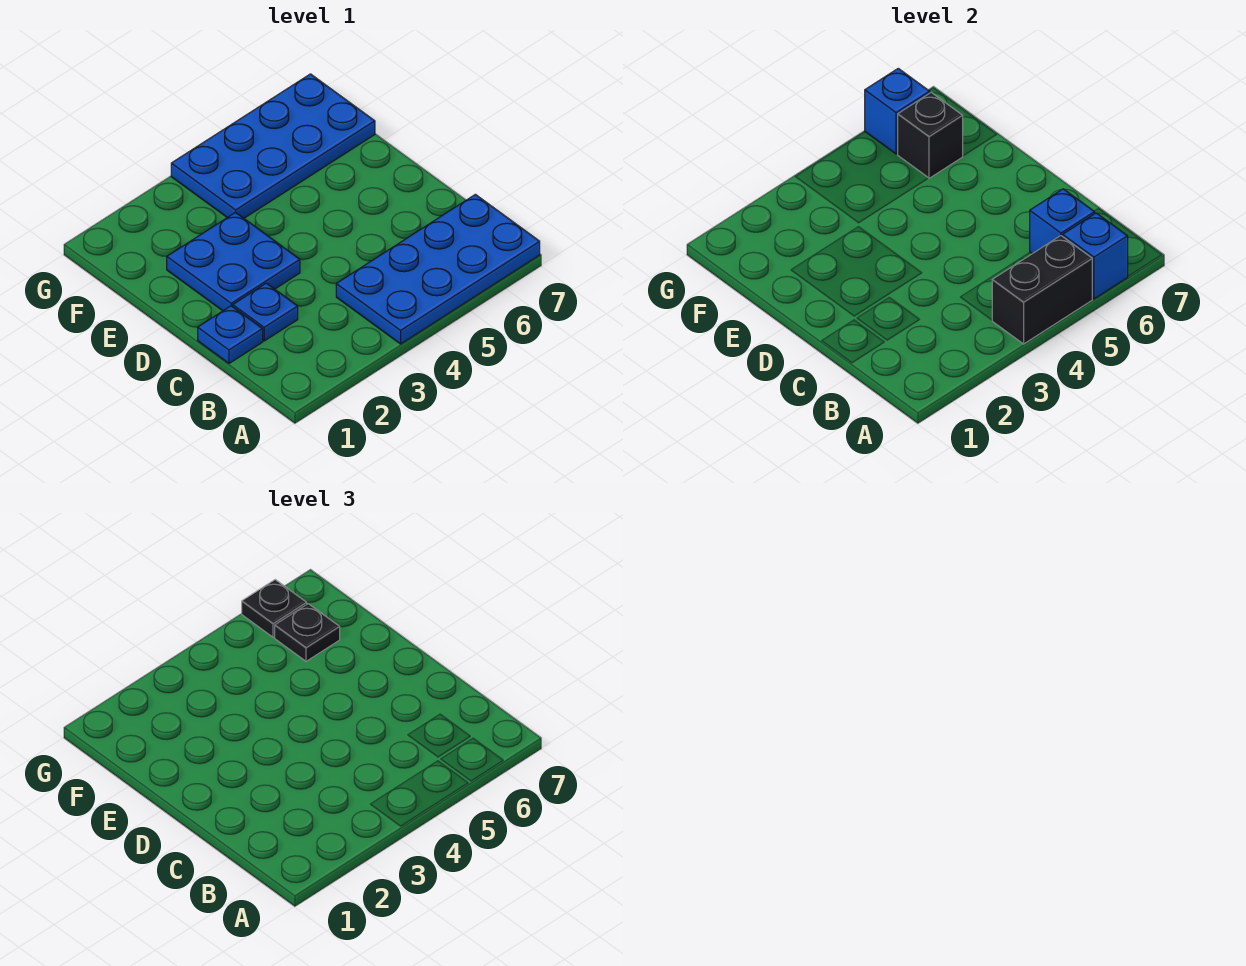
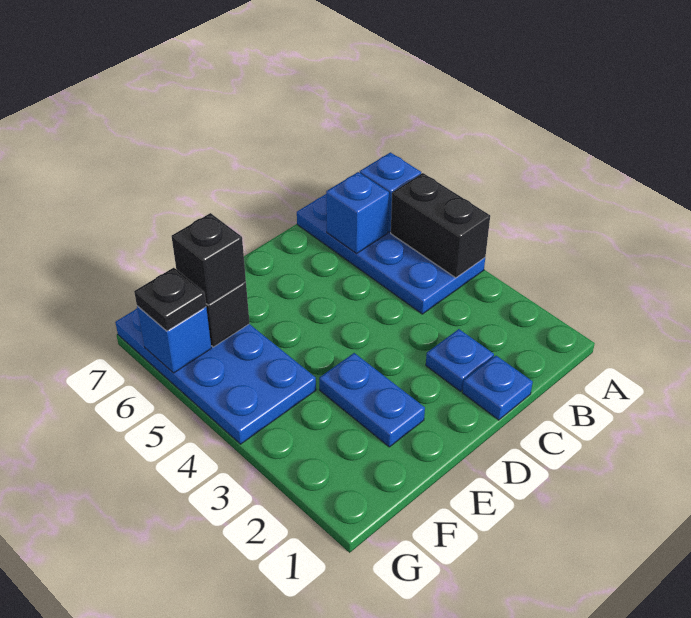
blue 2x2 plate [167,212,300,311] -> blue 1x2 plate [319,353,425,447]
black 1x1 plate [275,604,340,661] -> black 1x1 brick [171,213,246,305]

